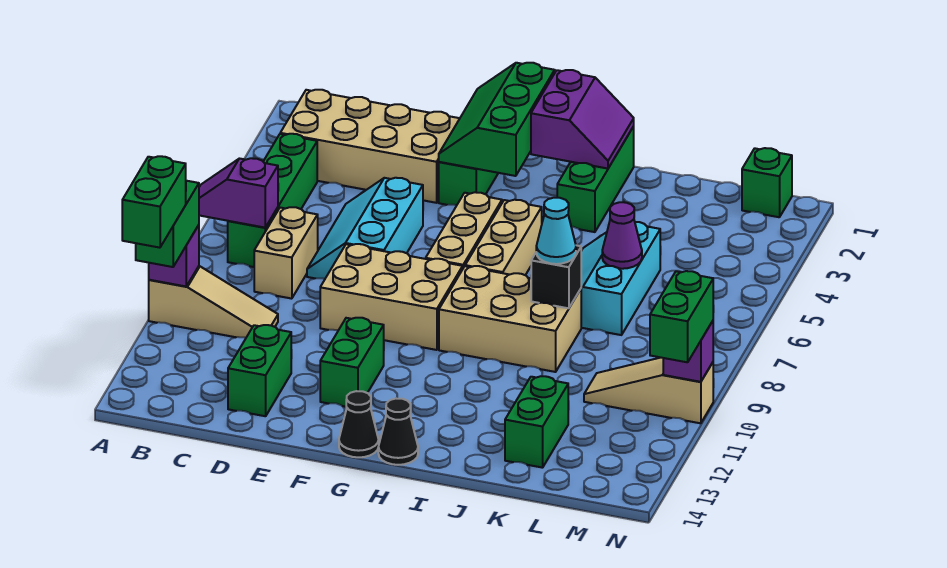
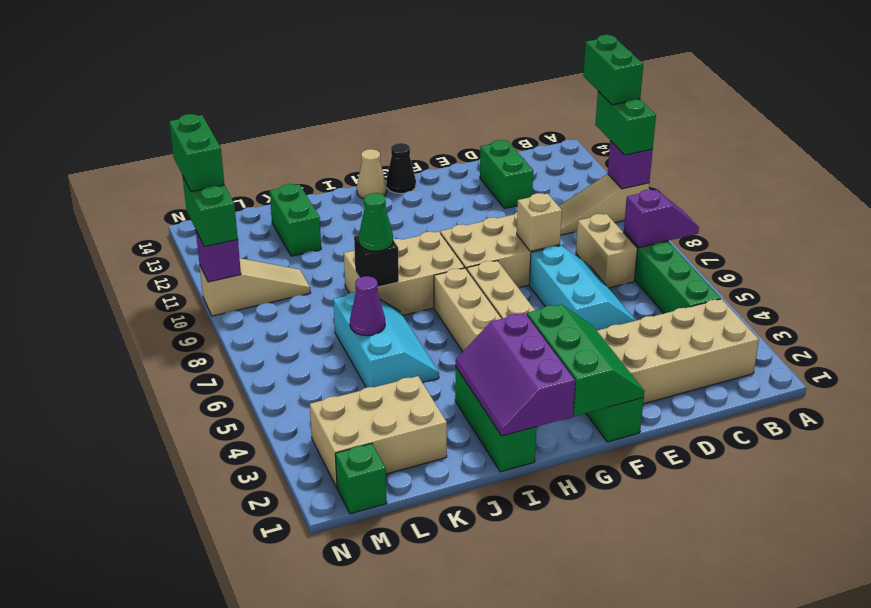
none -> tan 1x1 brick [517,193,562,251]
green 1x2 brick [320,318,384,407] -> green 1x2 brick moved to [169,114,224,192]
purple 2x2 slope [531,70,634,169] -> purple 2x3 slope [456,313,575,436]
black 1x1 cone [378,399,418,465] -> tan 1x1 cone [357,149,387,199]
cyan 1x1 cone [536,198,576,264] -> green 1x1 cone [359,193,393,251]
none -> tan 2x3 brick [310,376,447,487]

